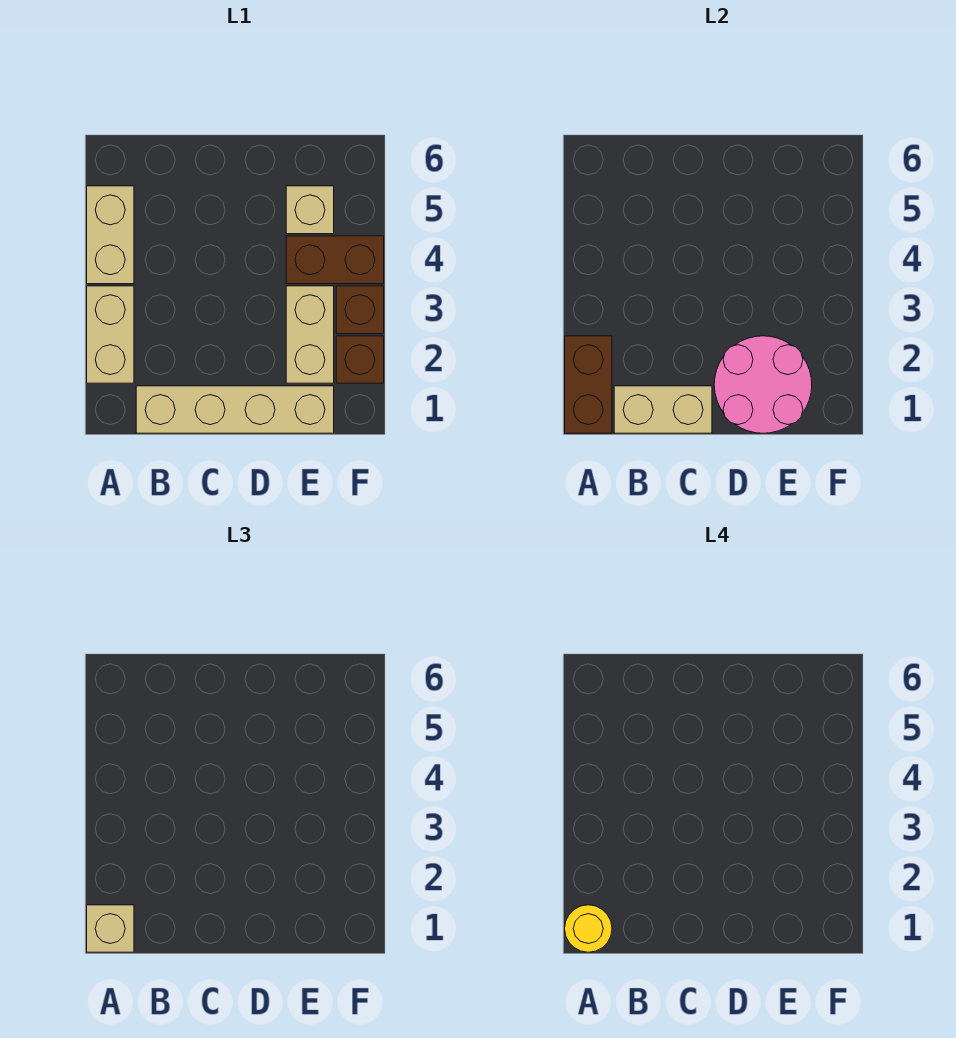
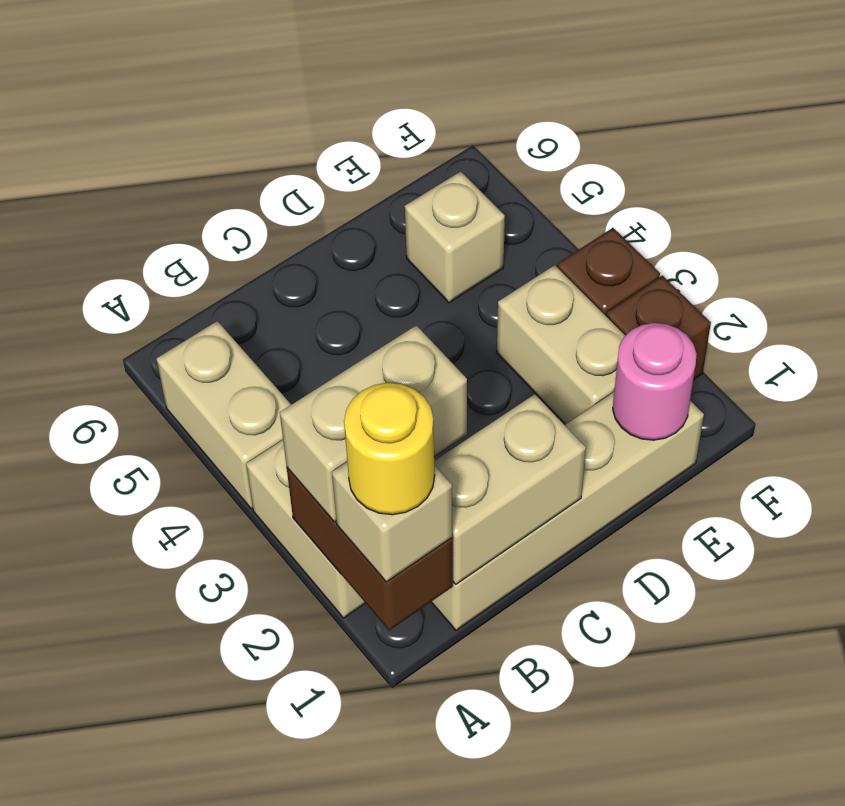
none -> tan 1x2 brick [280,325,467,522]
pink 2x2 round brick [714,336,812,433] -> pink 1x1 round brick [613,323,697,440]
brown 1x2 brick [286,236,384,284] -> none

